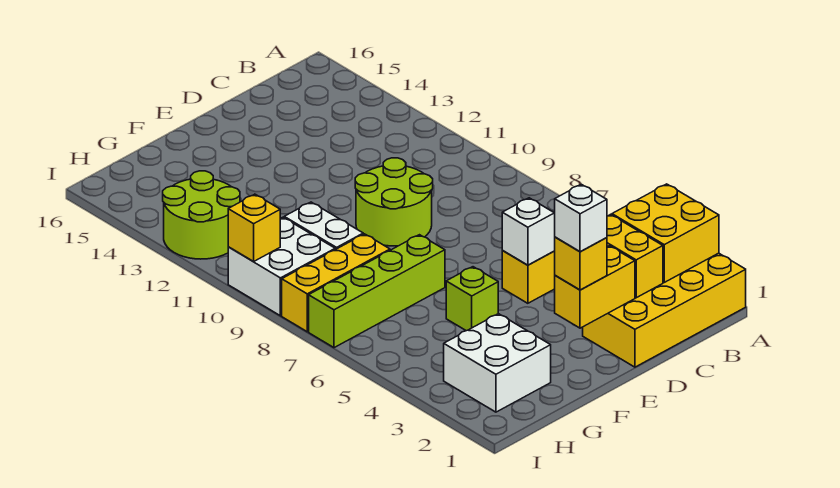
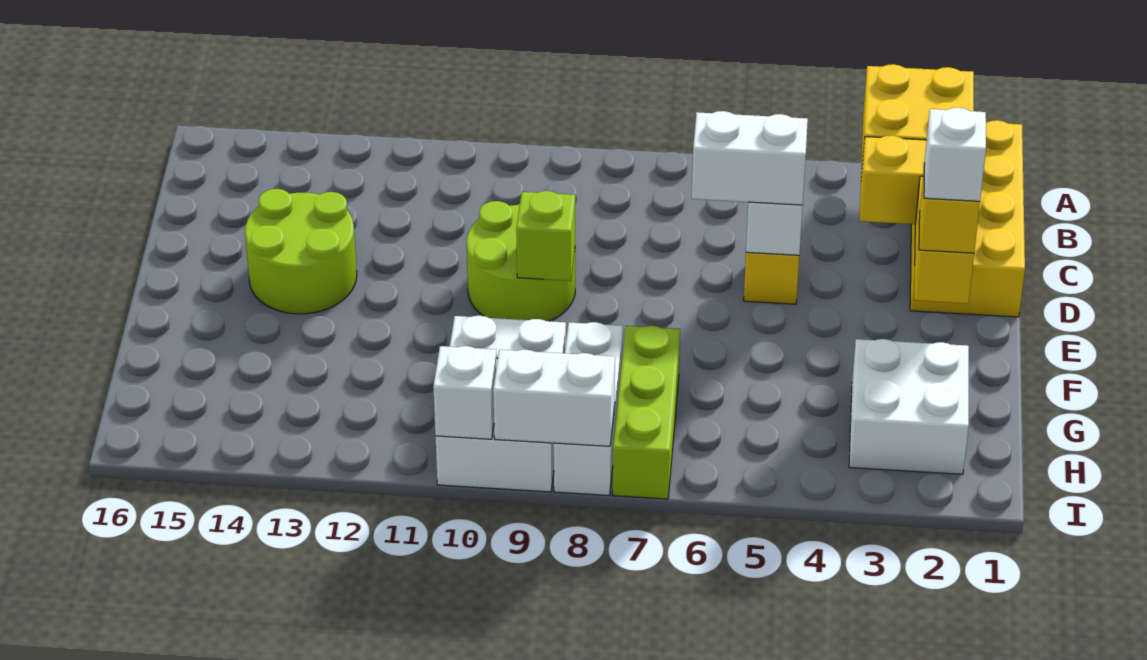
none -> white 1x2 brick [692,111,808,205]
lime 1x1 brick [446,267,498,331] -> lime 1x1 brick moved to [516,191,575,281]
lime 1x4 brick [309,235,445,348] -> lime 1x3 brick [613,326,680,499]
yellow 1x3 brick [282,234,390,332] -> white 1x3 brick [554,322,623,495]
lime 2x2 round brick [163,171,240,259] -> lime 2x2 round brick moved to [245,189,357,314]
none -> white 1x2 brick [493,350,615,446]
yellow 1x1 brick [228,194,280,262] -> white 1x1 brick [433,346,497,439]

